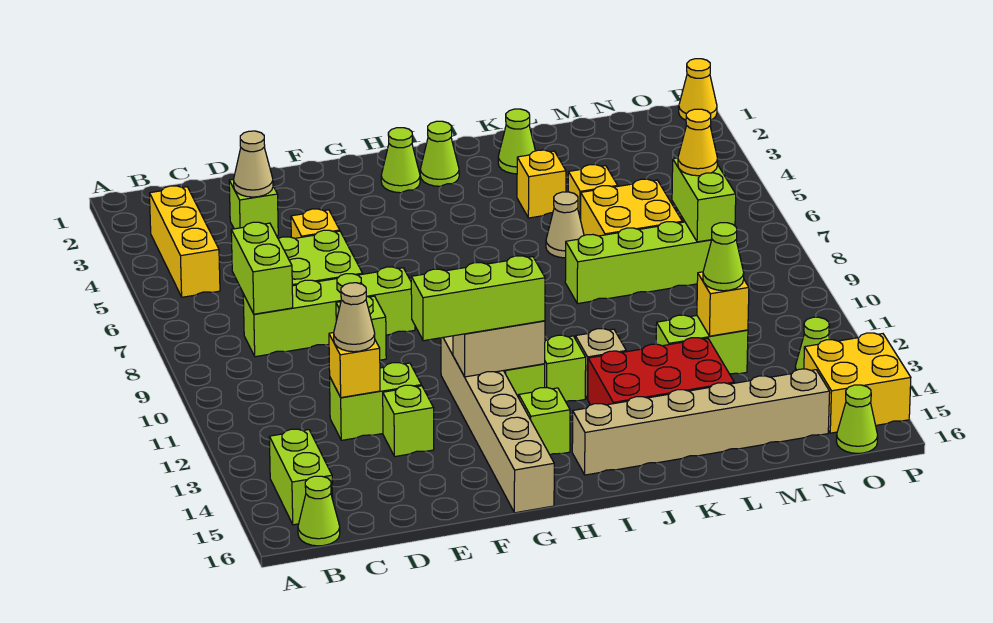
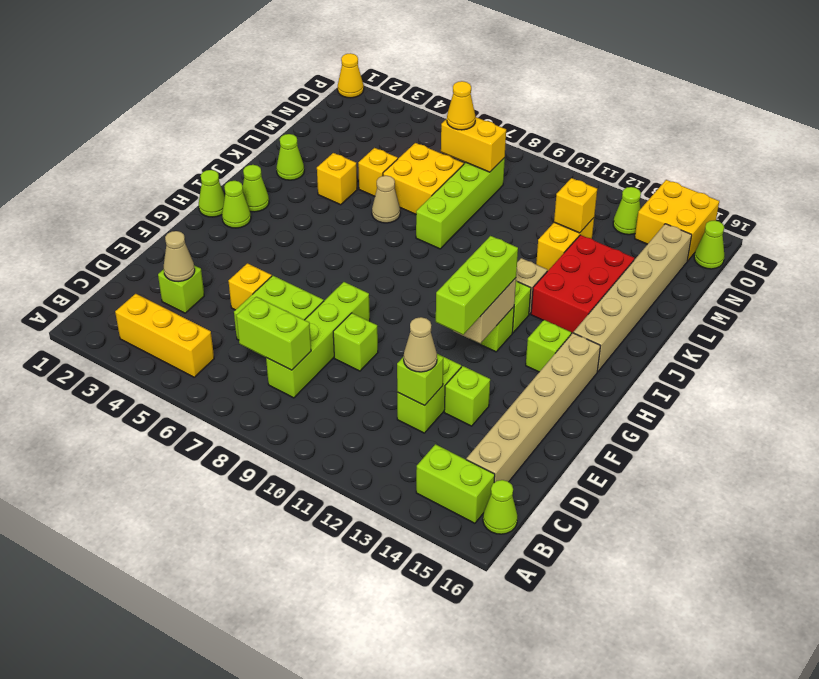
yellow 1x1 brick [329,333,380,398] -> lime 1x1 brick [397,354,443,405]
tan 1x6 brick [441,336,554,513] -> tan 1x6 brick turned to [466,333,600,482]
lime 1x2 brick [656,315,748,374] -> yellow 1x2 brick [536,218,594,271]
lime 1x1 cone [703,223,744,291] -> lime 1x1 cone moved to [199,170,225,217]
lime 1x2 brick [672,158,736,242] -> yellow 1x2 brick [441,117,506,172]

